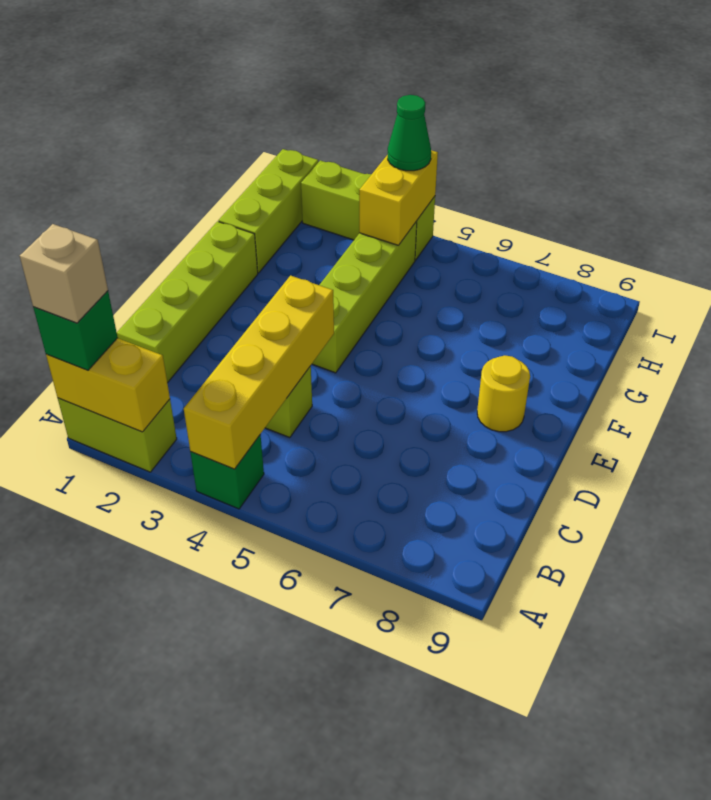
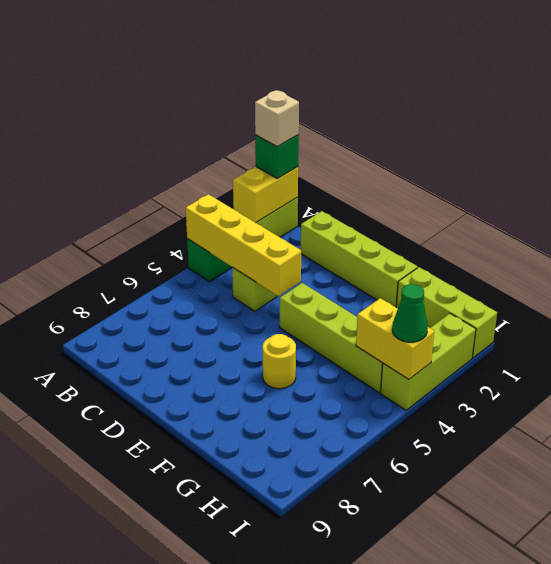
yellow 1x1 round brick [477,355,530,432] -> yellow 1x1 round brick moved to [263,334,296,389]

